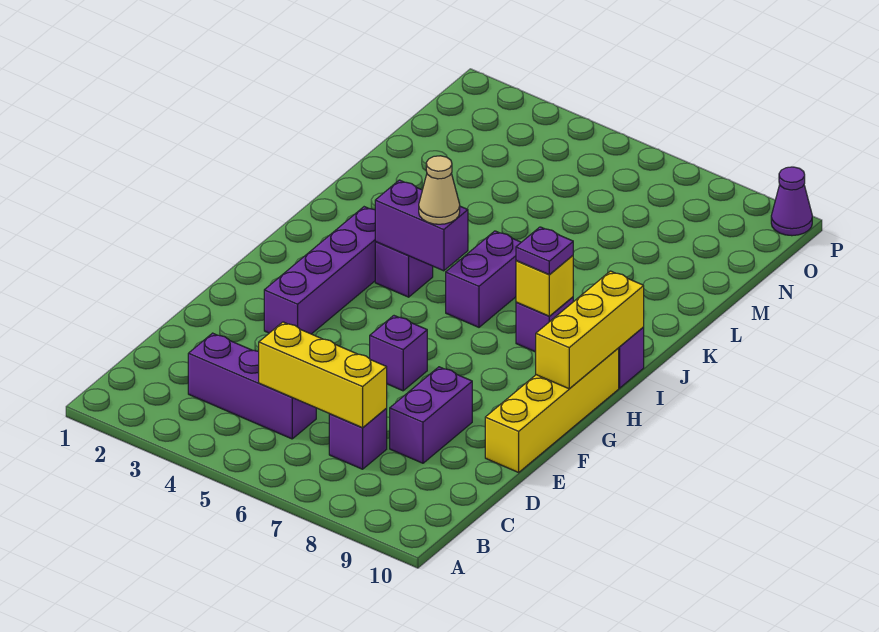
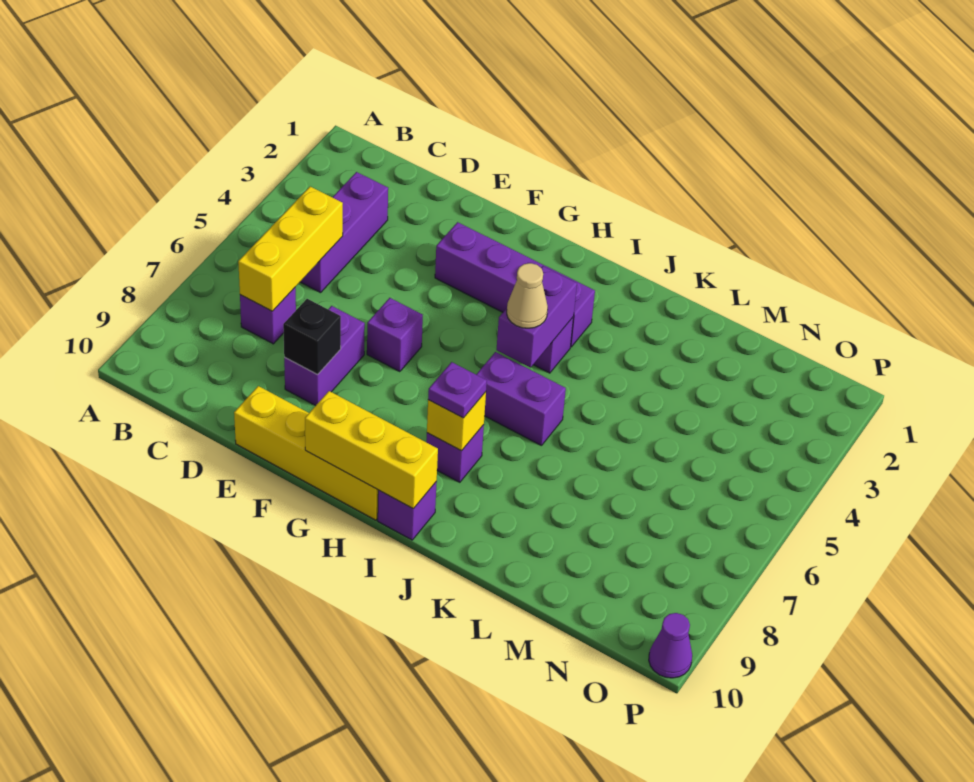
purple 1x2 brick [390,367,472,463] -> purple 1x2 brick turned to [284,306,365,406]
none -> black 1x1 brick [283,299,341,375]

